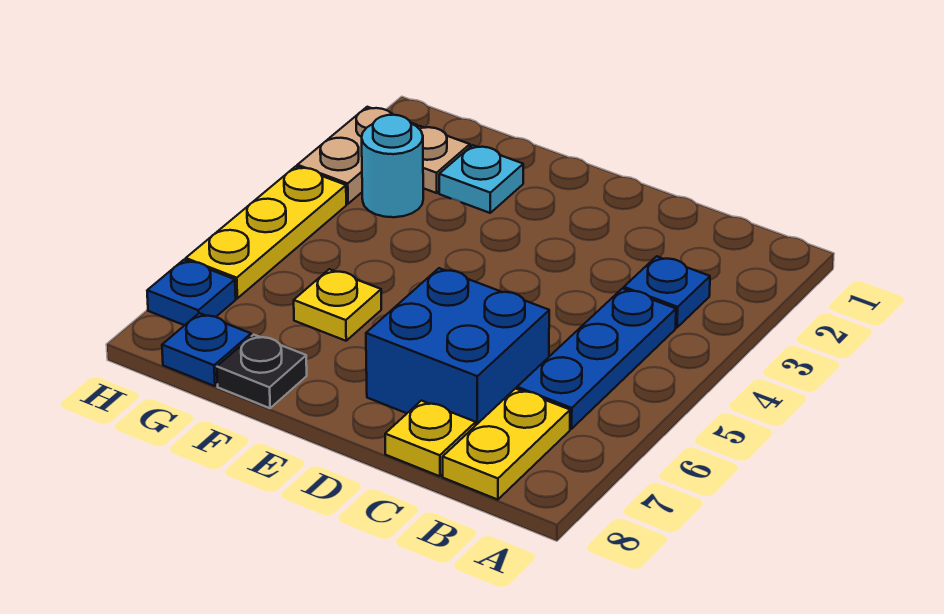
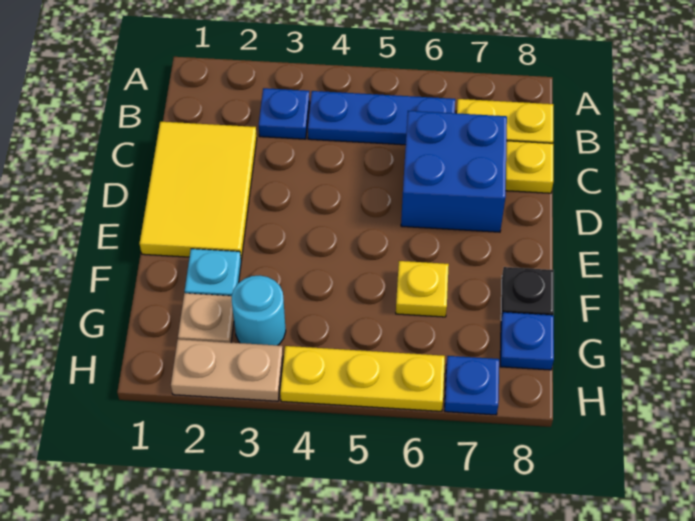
none -> yellow 2x3 tile [139,122,257,260]

